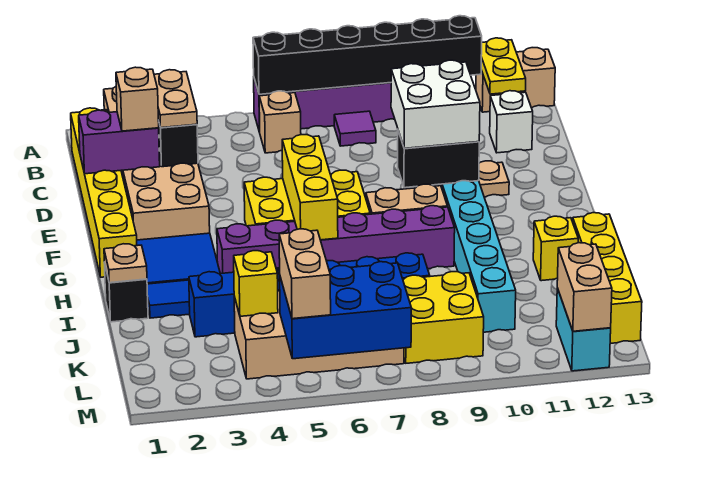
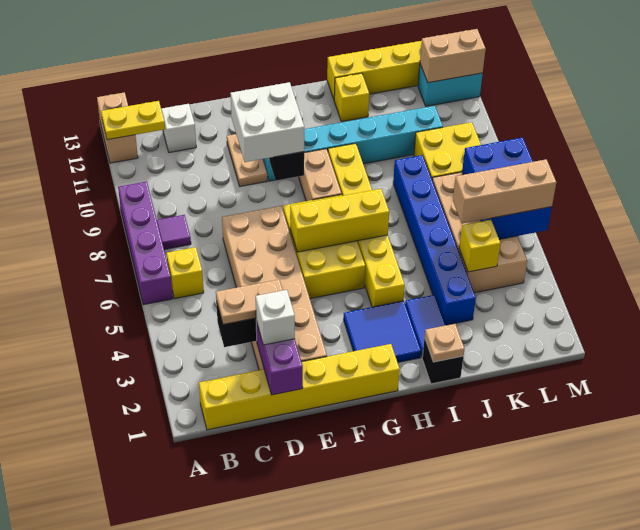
tan 2x6 brick [104,87,210,240] -> tan 2x6 brick turned to [222,206,327,370]
black 1x6 brick [253,16,482,94] -> none
tan 1x1 brick [259,91,301,153] -> yellow 1x1 brick [166,247,204,299]
tan 1x1 brick [116,67,159,131] -> white 1x1 brick [256,290,295,345]
purple 1x6 brick [217,206,455,274] -> yellow 1x6 brick [328,143,405,307]
tan 1x2 brick [279,229,331,319] -> tan 1x3 brick [453,159,556,224]

